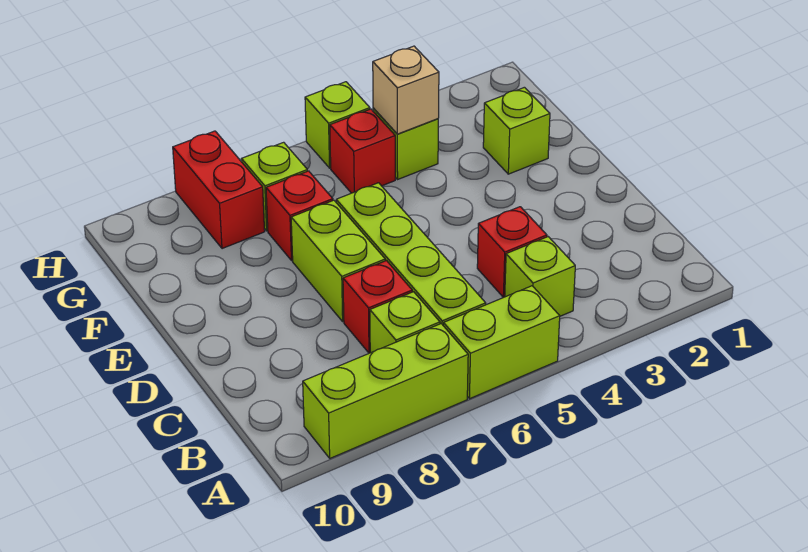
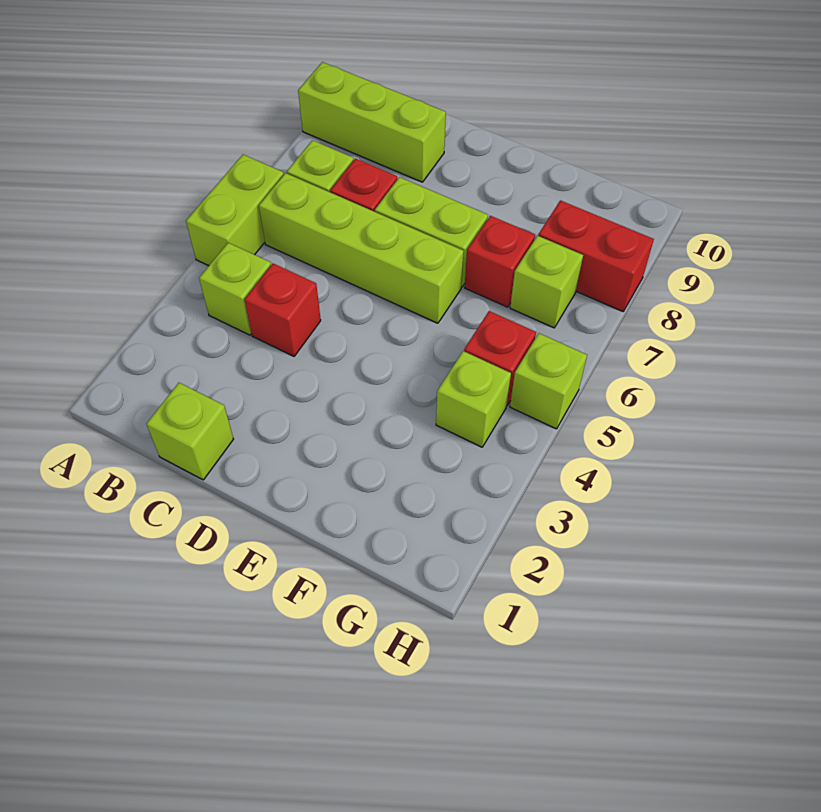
lime 1x3 brick [303,324,468,458] -> lime 1x3 brick turned to [298,62,446,182]
lime 1x1 brick [483,87,550,174] -> lime 1x1 brick moved to [146,383,233,480]
tan 1x1 brick [373,46,439,134] -> none

